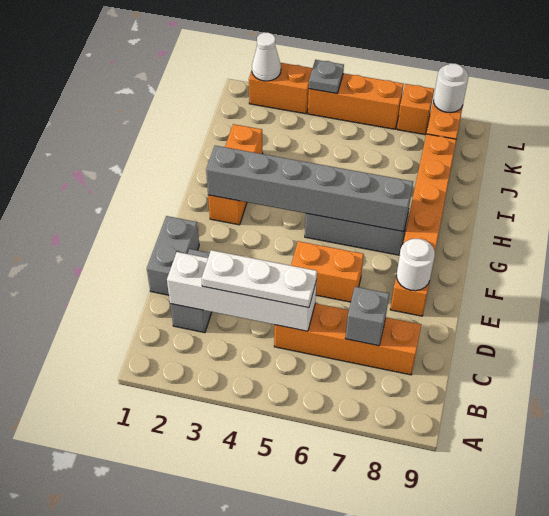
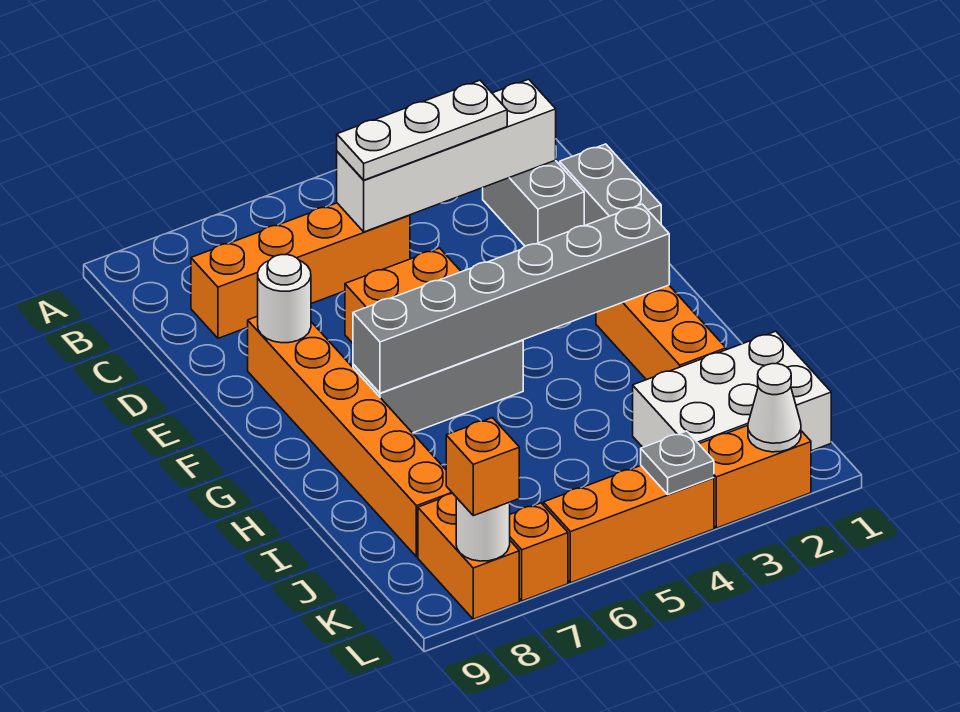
grey 1x1 brick [345,287,389,346] -> none
none -> white 2x3 brick [633,331,831,451]
none -> orange 1x1 brick [446,418,519,516]

